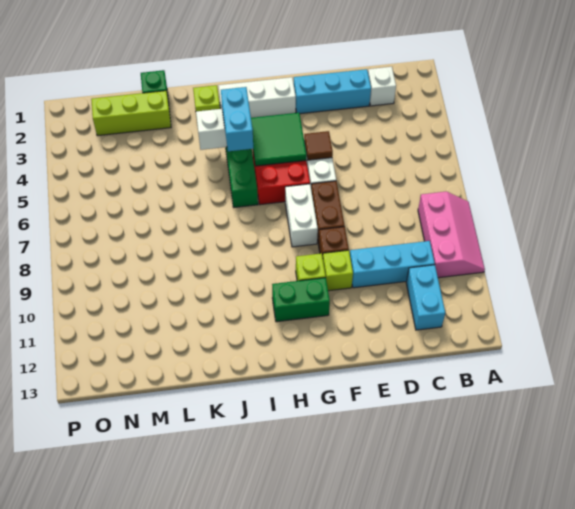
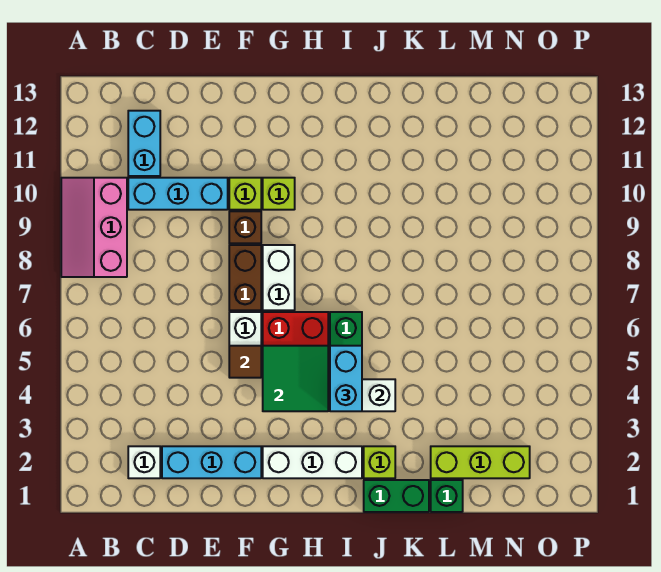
green 1x2 brick [272,278,330,322] -> green 1x2 brick moved to [364,480,429,512]

